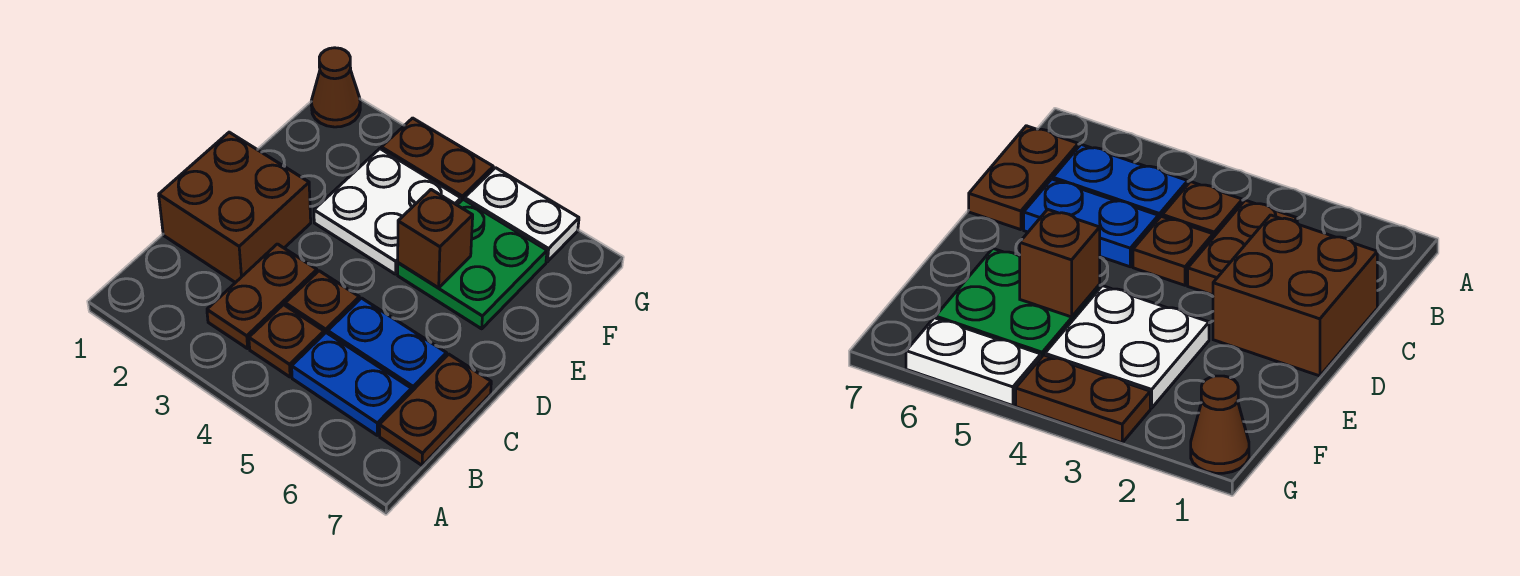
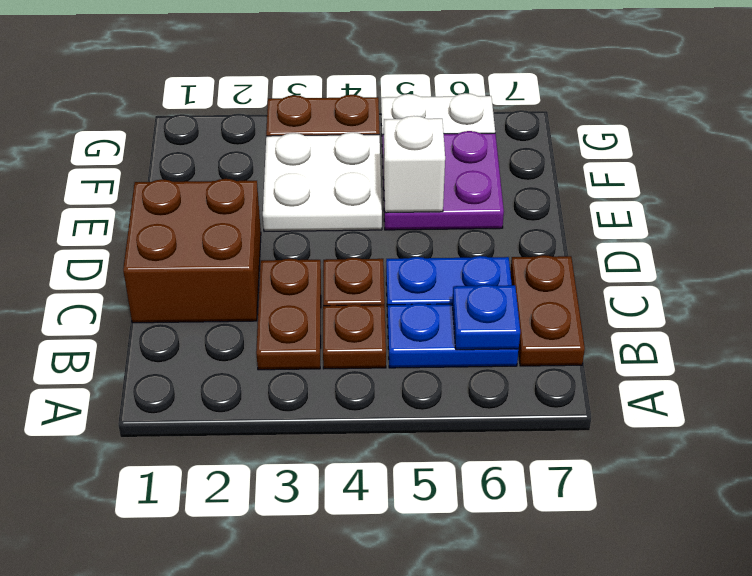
none -> blue 1x1 plate [452,285,520,350]
green 2x2 plate [398,199,547,329] -> purple 2x2 plate [382,131,504,230]
brown 1x1 brick [398,190,473,288] -> white 1x1 brick [384,116,445,213]
brown 1x1 cone [311,48,360,127] -> none

